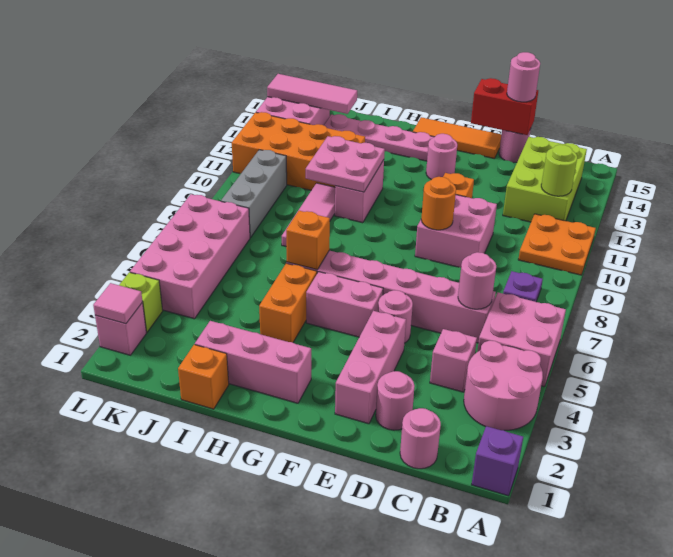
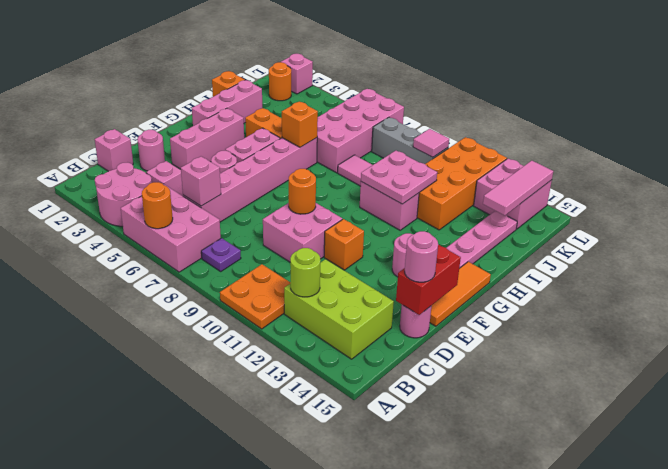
purple 1x1 brick [472,426,523,496] -> none
pink 2x2 brick [477,293,566,387] -> pink 2x3 brick [121,184,221,272]
none -> orange 1x1 round brick [142,182,173,229]
pink 1x1 round brick [400,408,441,469] -> pink 1x1 brick [95,129,133,171]
pink 1x1 round brick [458,252,496,309] -> pink 1x1 brick [181,156,221,206]
pink 1x3 brick [335,311,406,424] -> pink 1x3 brick turned to [170,108,244,169]
none -> orange 1x1 round brick [269,62,291,101]
pink 2x4 brick [130,194,250,319] -> pink 2x4 brick turned to [317,89,404,173]
pink 1x1 tile [93,283,143,324] -> pink 1x1 tile moved to [413,129,449,157]
lime 1x1 brick [119,272,163,332] -> none

